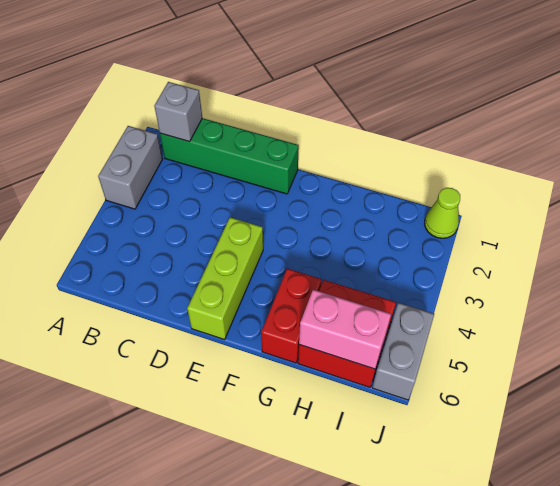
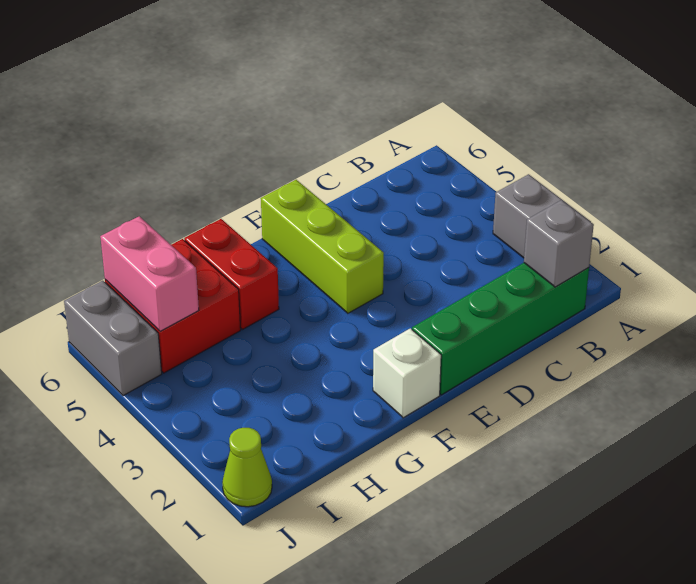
none -> white 1x1 brick [373,328,441,418]
pink 1x2 brick [299,290,391,369] -> pink 1x2 brick turned to [100,216,199,331]

